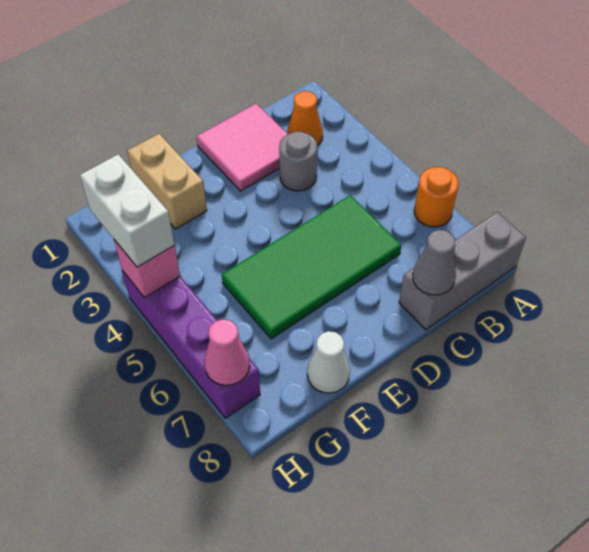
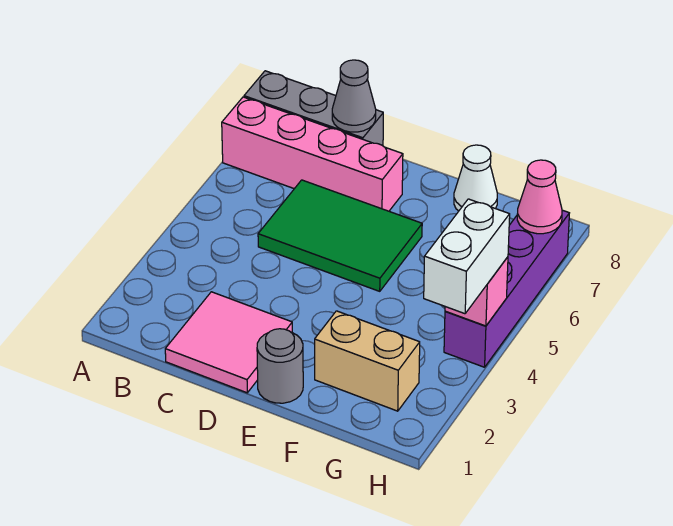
orange 1x1 round brick [414,167,459,227] -> none
none -> pink 1x4 brick [222,97,403,211]
orange 1x1 cone [287,91,323,146] -> none
grey 1x1 round brick [279,131,317,191] -> grey 1x1 round brick moved to [257,329,303,403]
green 2x4 tile [222,195,401,339] -> green 2x3 tile [258,180,422,291]
tan 1x2 brick [127,134,207,229] -> tan 1x2 brick turned to [315,311,420,411]

